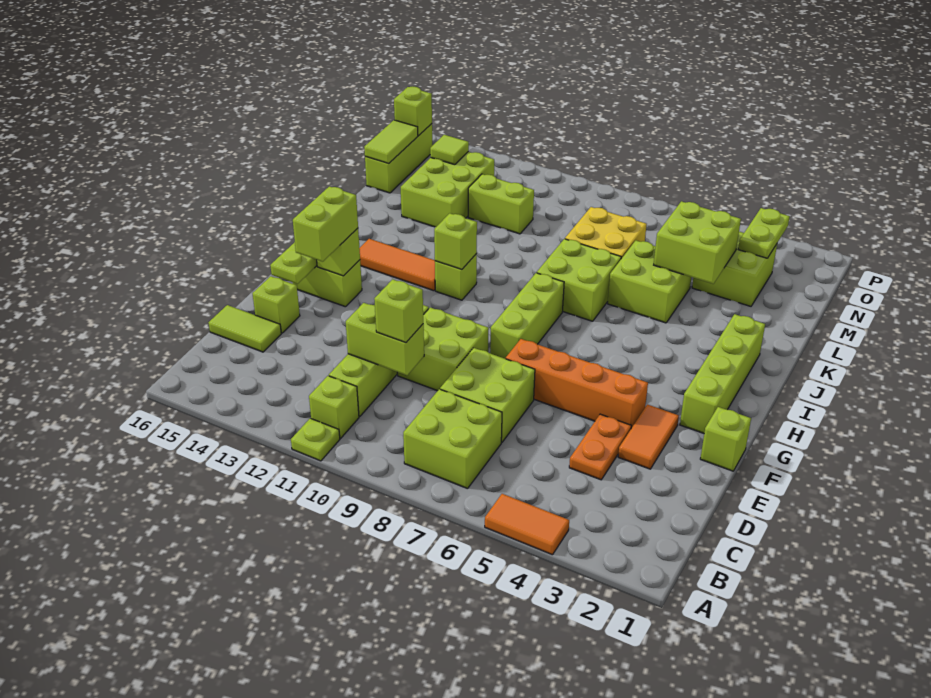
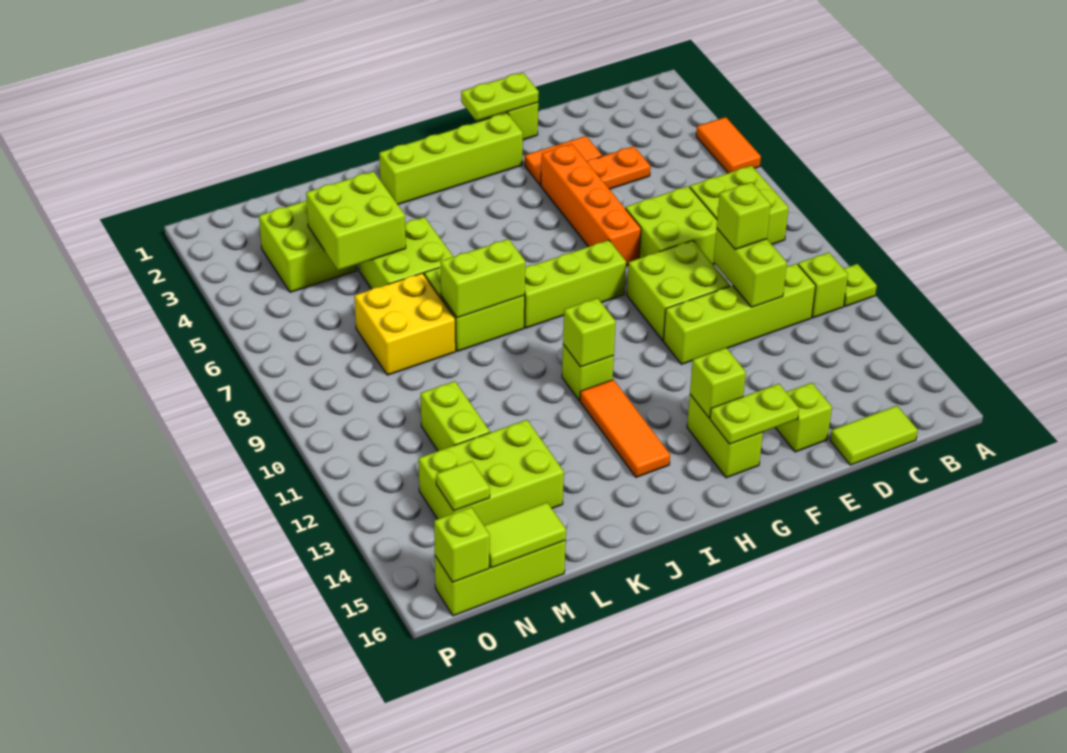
lime 1x2 tile [208,305,281,352] -> lime 1x2 tile turned to [830,406,918,465]
lime 1x2 brick [293,186,358,262] -> lime 1x2 brick moved to [440,239,525,318]
lime 1x2 plate [738,208,790,258] -> lime 1x2 plate moved to [461,73,539,121]

